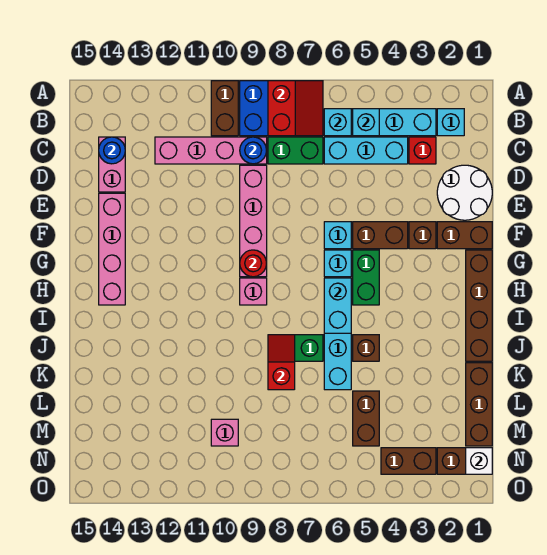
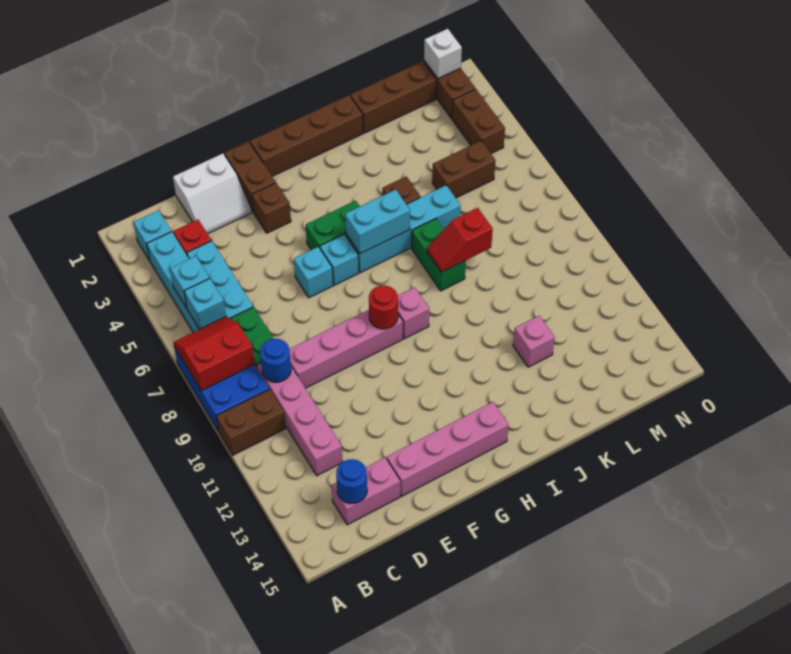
white 2x2 round brick [437,165,492,220] -> white 2x2 slope [173,154,252,234]
brown 1x2 brick [353,222,408,249] -> none
pink 1x1 brick [211,419,238,446] -> pink 1x1 brick moved to [513,316,555,367]

